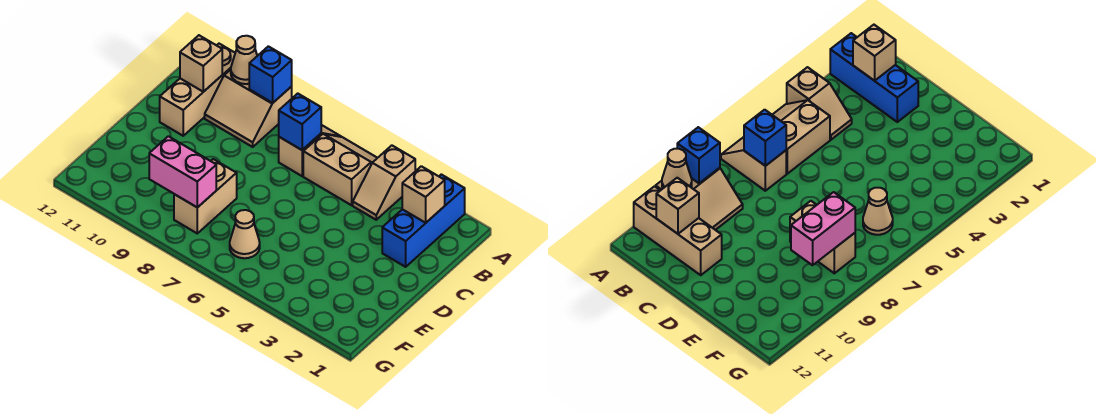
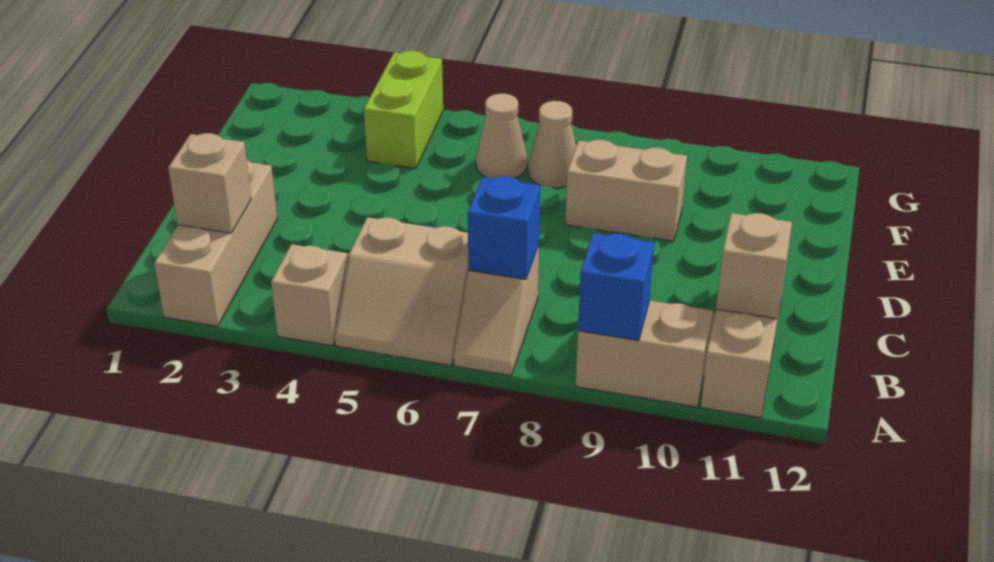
blue 1x3 brick [382,174,465,267] -> tan 1x3 brick [154,160,277,326]
tan 1x1 cone [231,36,257,84] -> tan 1x1 cone moved to [528,101,576,188]
tan 1x2 brick [174,159,237,233] -> tan 1x2 brick turned to [565,140,687,241]
none -> lime 1x2 brick [364,51,443,168]
pink 1x2 brick [149,136,216,208] -> none

